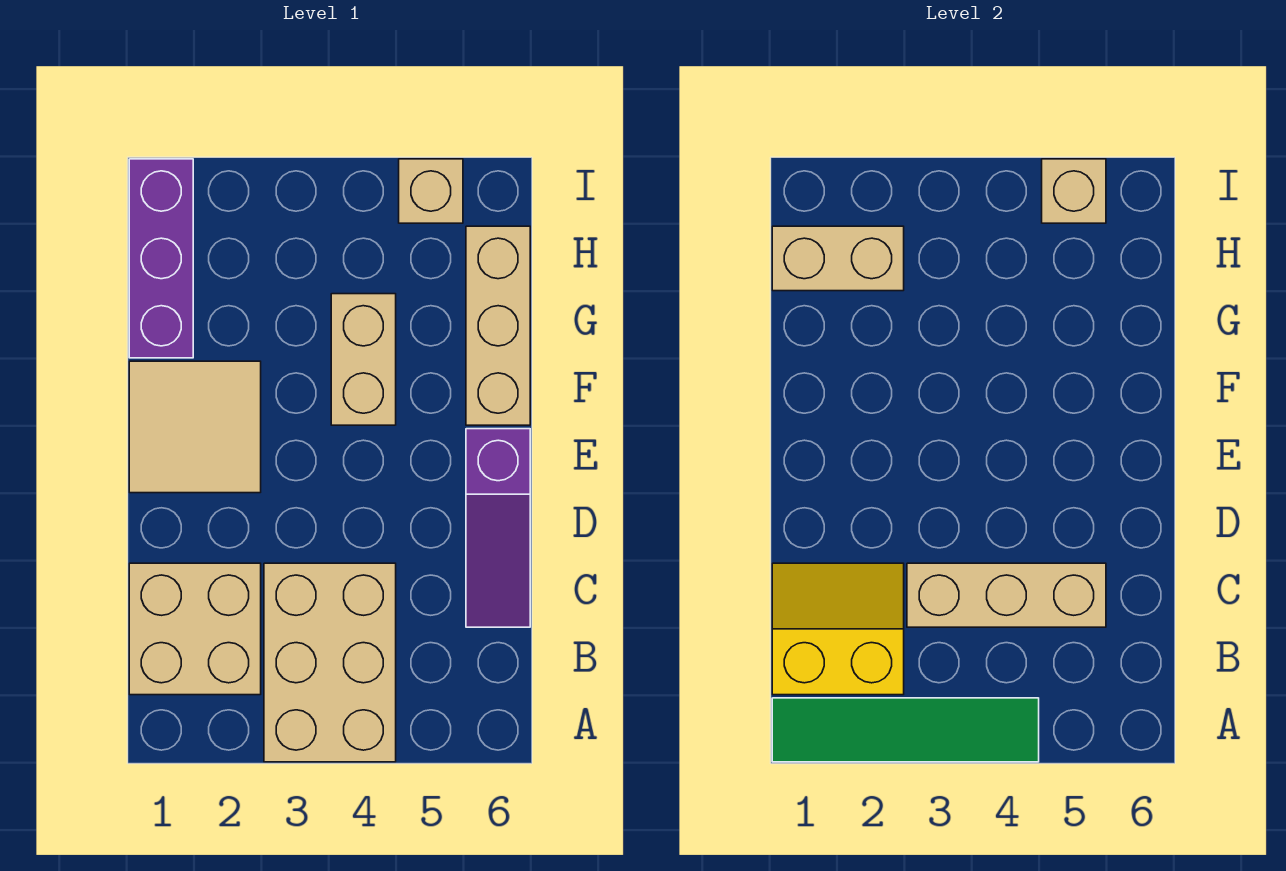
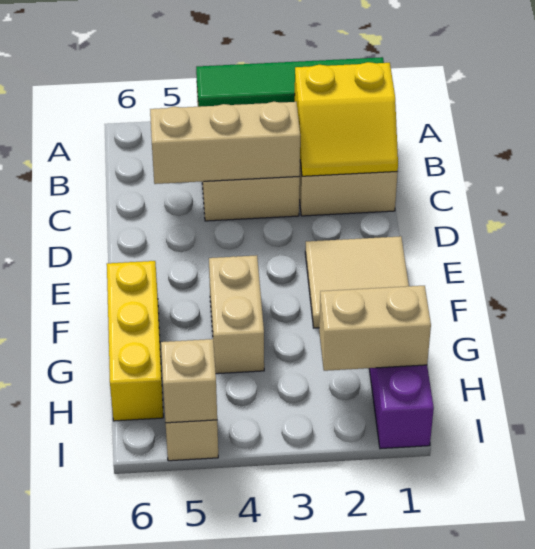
purple 1x3 slope [466,429,530,627] -> none
tan 1x3 brick [466,226,530,425] -> yellow 1x3 brick [107,261,163,421]

